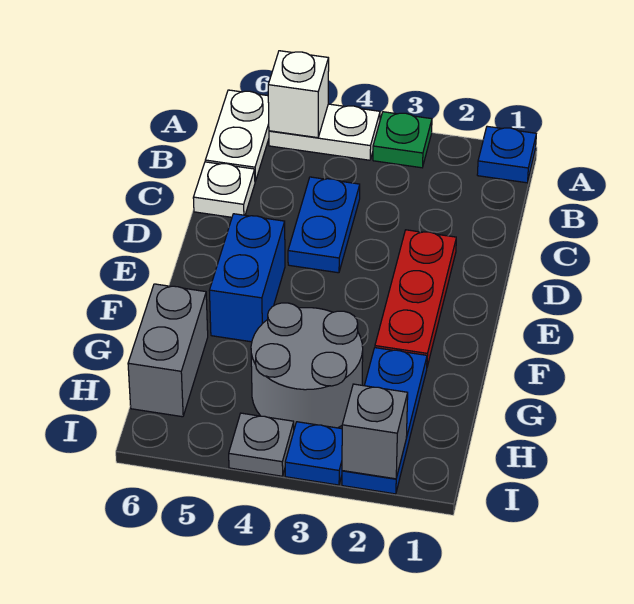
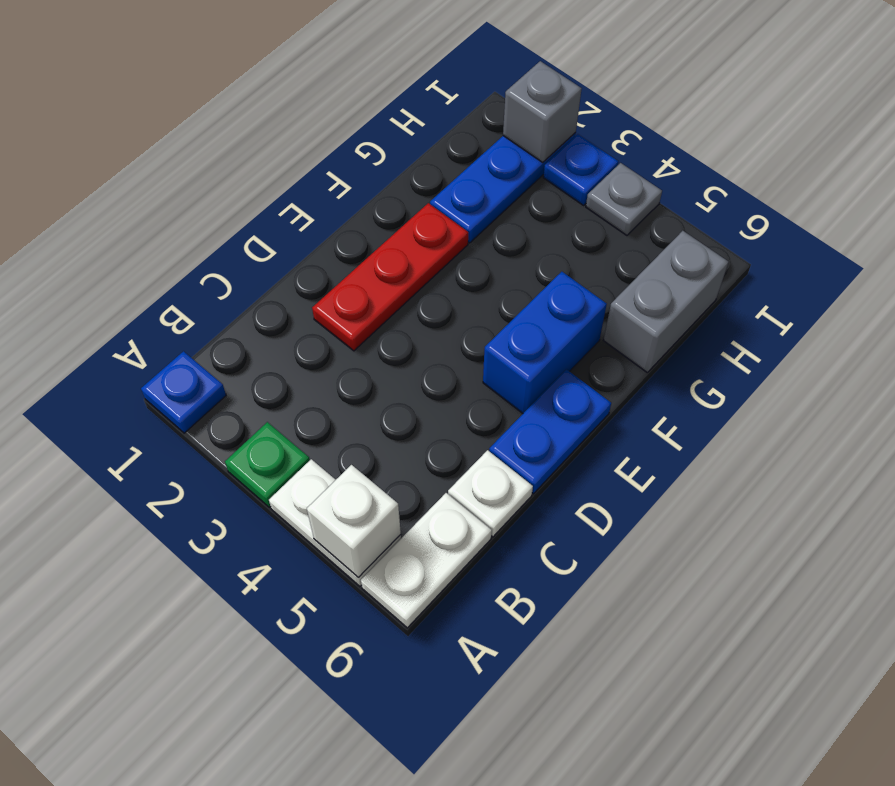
blue 1x2 plate [288,177,360,273] -> blue 1x2 plate moved to [489,369,611,494]
grey 2x2 round brick [251,303,363,429] -> none

